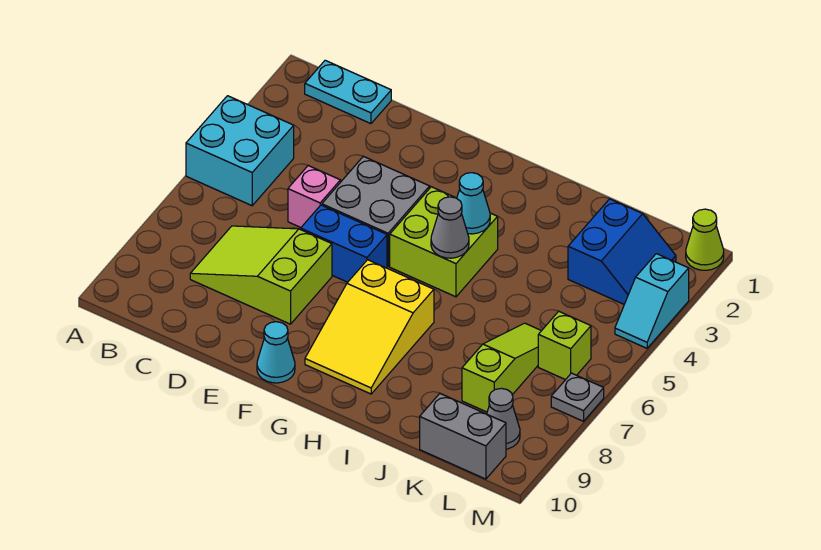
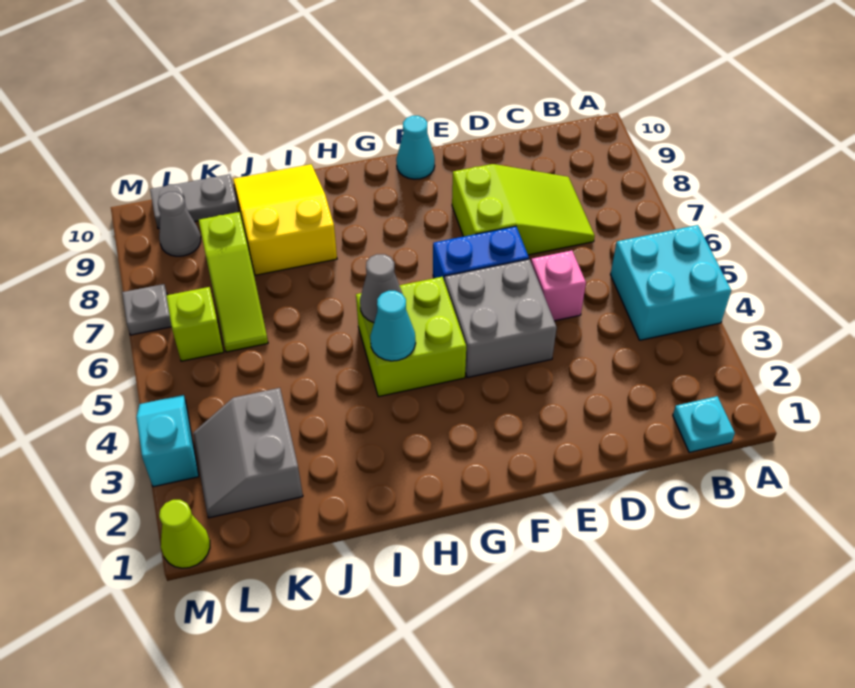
cyan 1x2 plate [305,60,391,124] -> cyan 1x1 plate [673,396,735,452]
yellow 2x3 slope [305,260,434,394] -> yellow 2x3 slope moved to [233,164,337,275]
blue 2x2 slope [568,199,676,304] -> grey 2x2 slope [193,388,303,518]
grey 1x2 brick [420,394,506,479] -> grey 1x2 plate [150,174,238,229]

